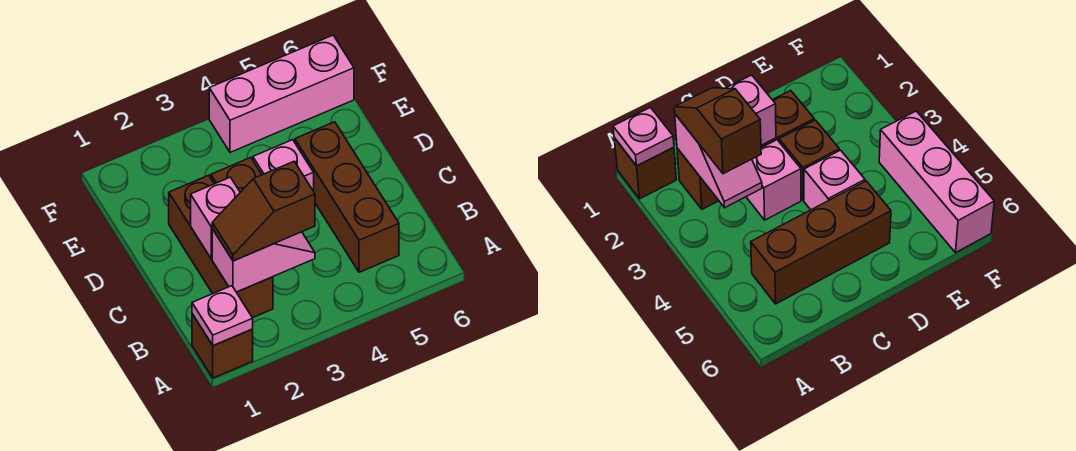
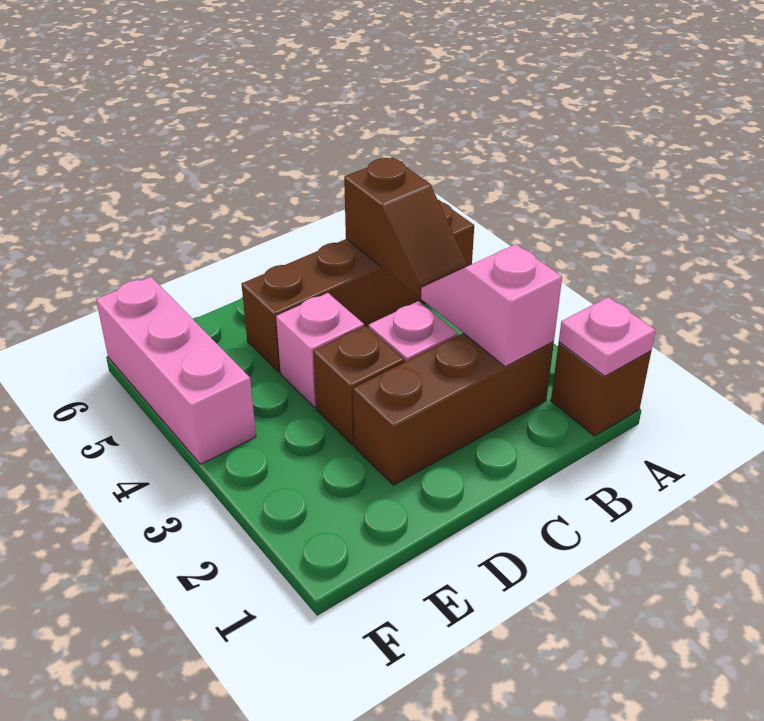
brown 1x2 slope [212,162,315,261] -> brown 1x2 slope moved to [344,158,467,297]
brown 1x3 brick [295,122,399,272] -> brown 1x4 brick [242,200,474,372]
pink 1x1 brick [191,177,240,259] -> none

